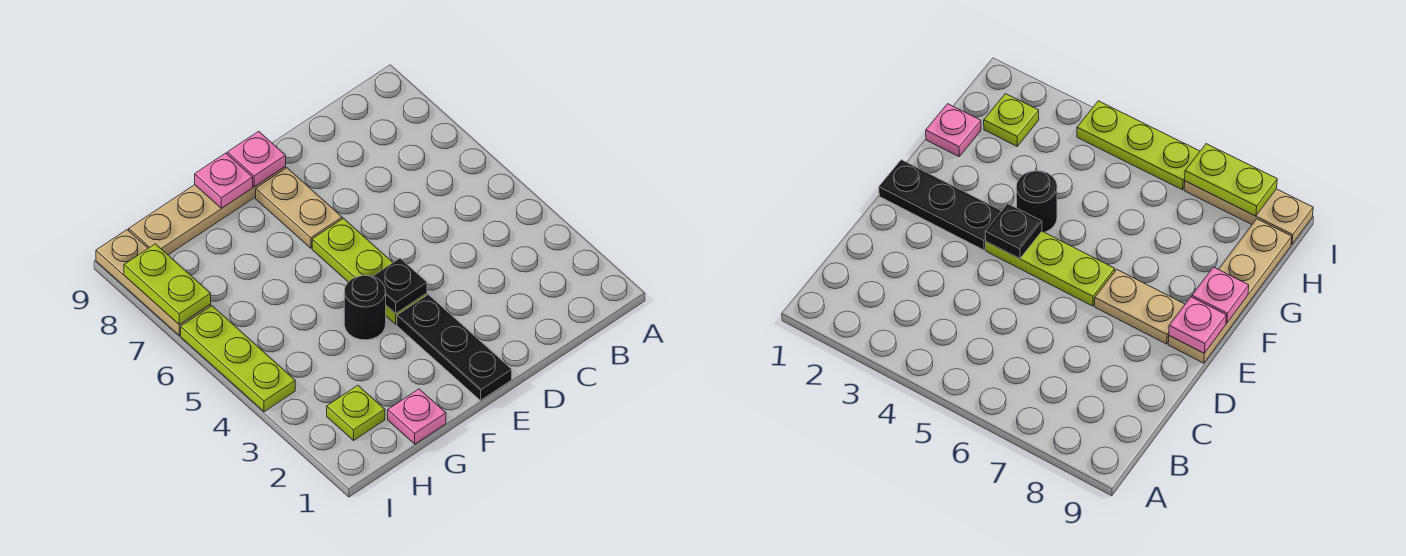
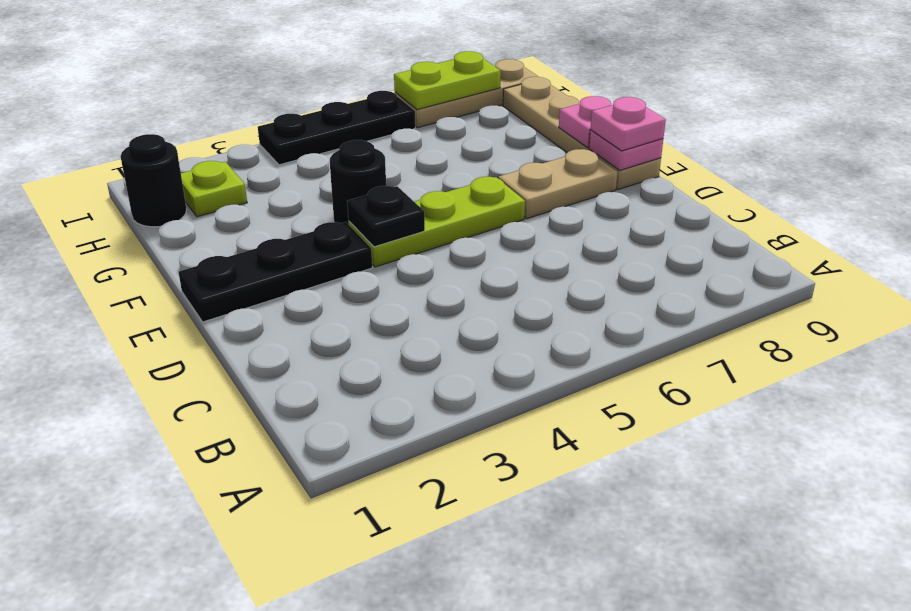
pink 1x1 plate [388,389,446,444] -> pink 1x1 plate moved to [591,97,666,151]
none -> black 1x1 round brick [120,134,187,227]
lime 1x3 plate [181,306,295,412] -> black 1x3 plate [258,91,415,165]

